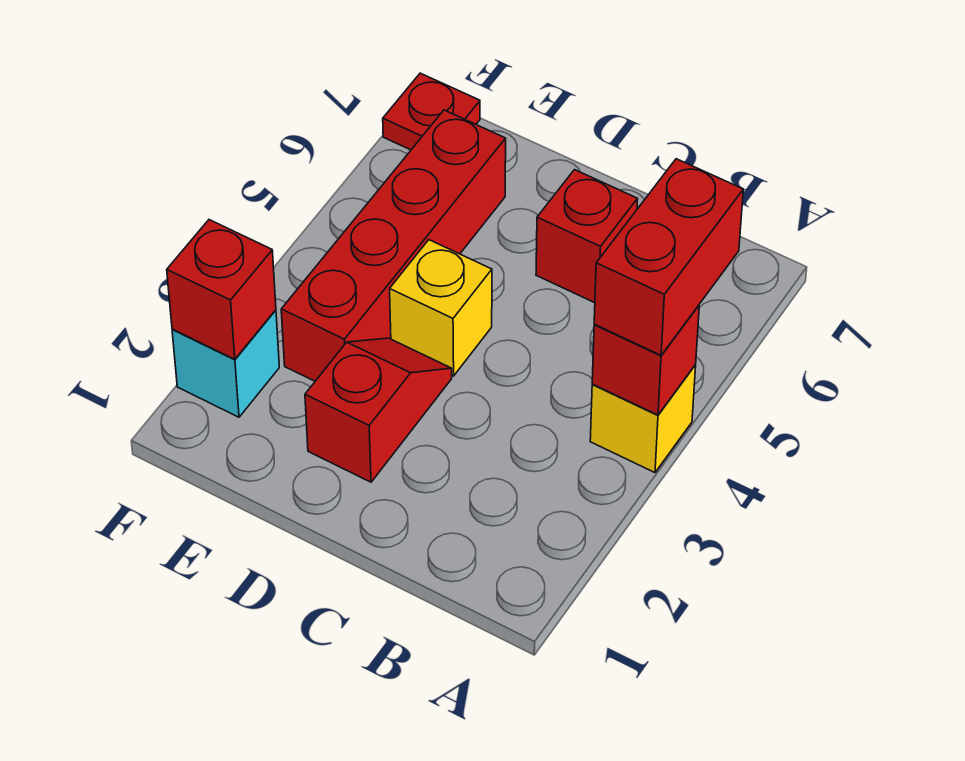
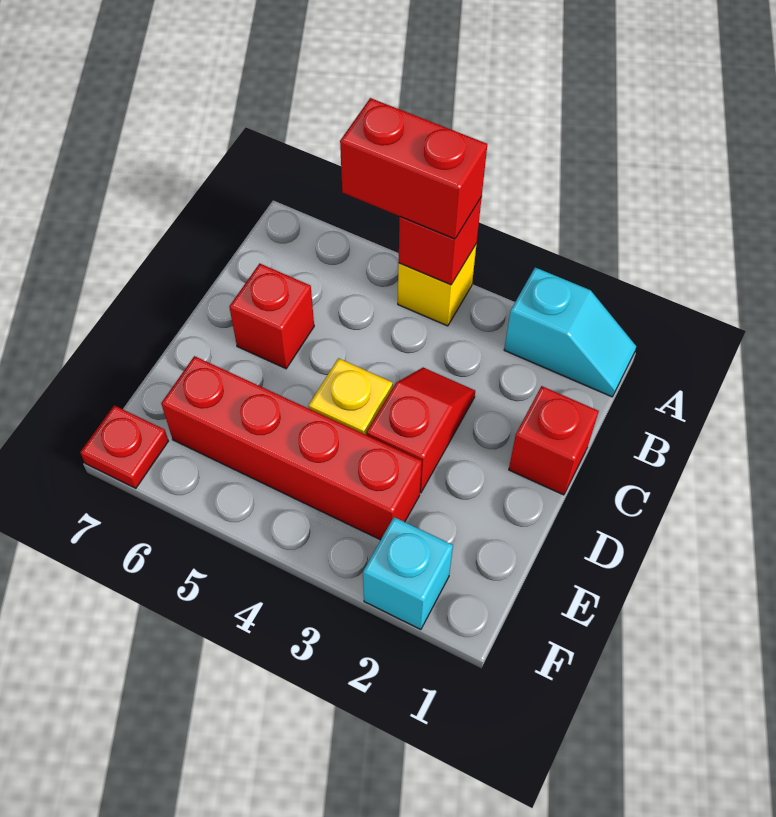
none -> cyan 1x2 slope [504,267,636,397]
red 1x2 slope [305,338,452,482] -> red 1x2 slope turned to [367,368,475,493]
red 1x1 brick [167,220,276,359] -> red 1x1 brick moved to [509,386,599,495]

